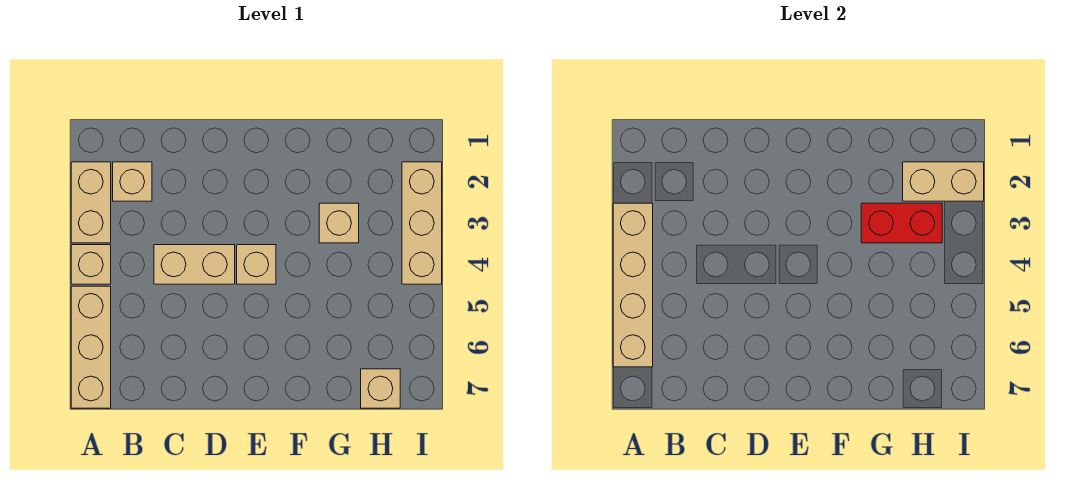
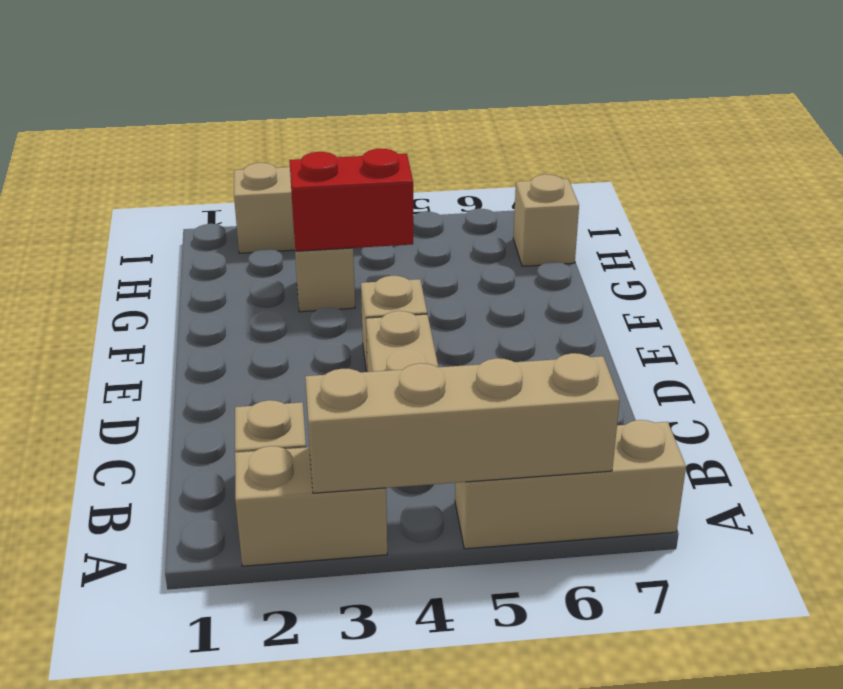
tan 1x1 brick [71,245,111,284] -> none
red 1x2 brick [861,203,942,243] -> red 1x2 brick turned to [289,149,413,251]
tan 1x2 brick [903,162,984,201] -> none

